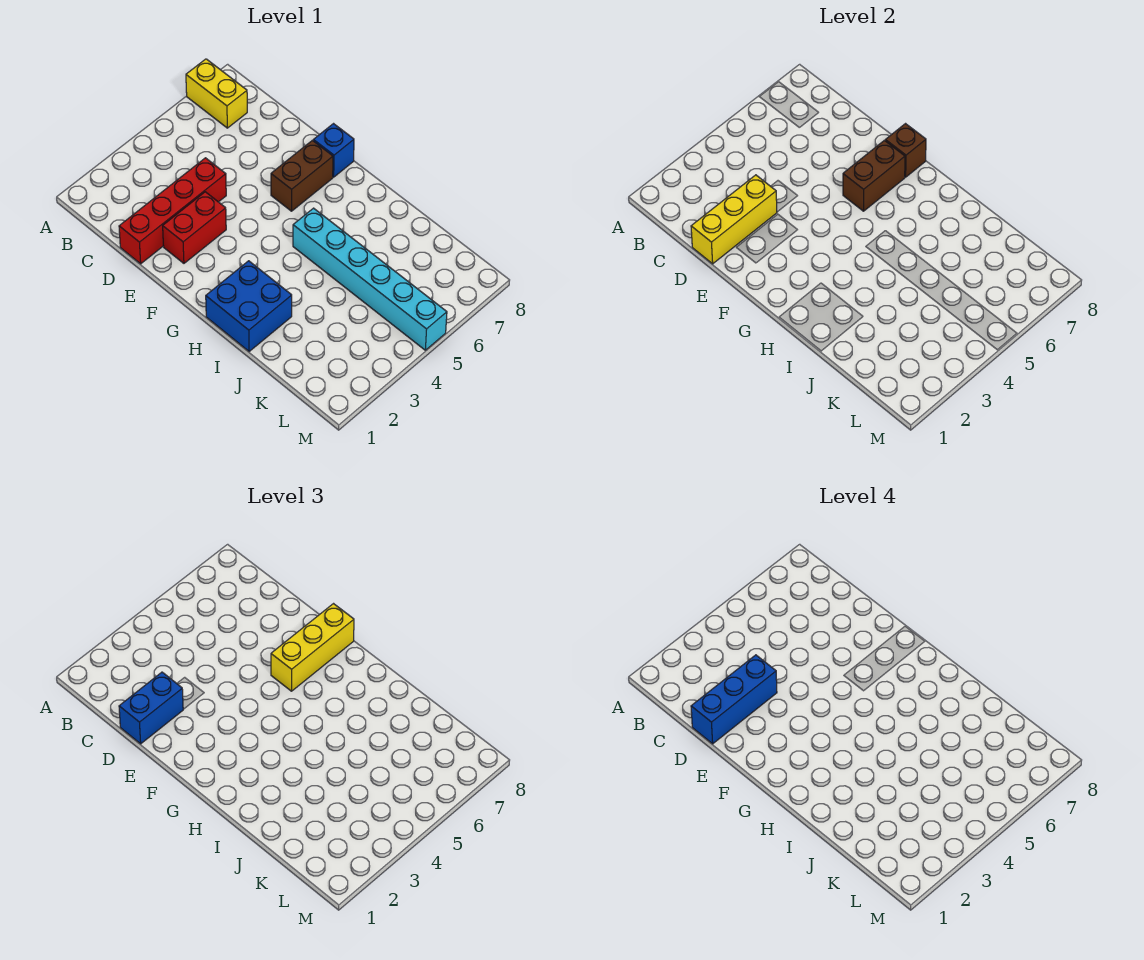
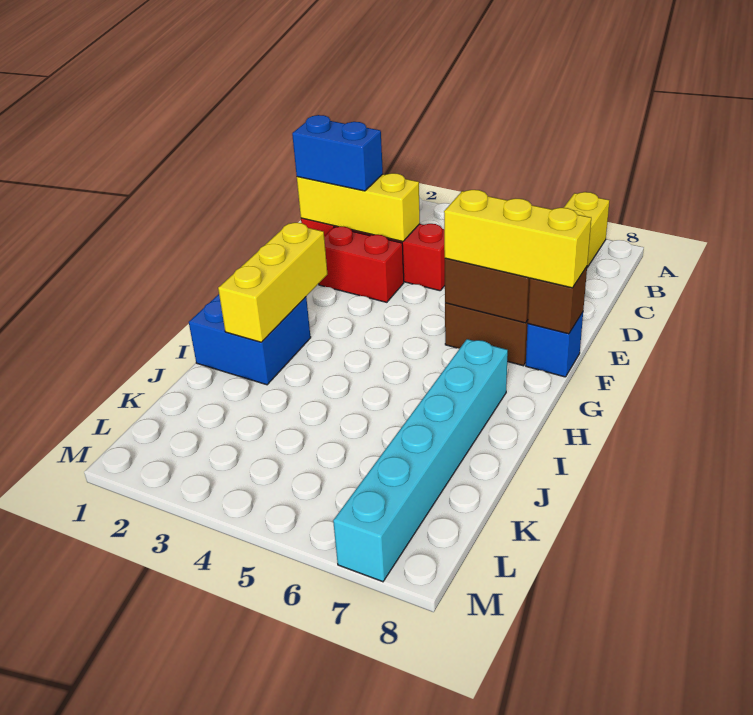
blue 1x3 brick [691,655,777,744] -> none
none -> yellow 1x3 brick [218,223,327,342]
cyan 1x6 brick [293,208,447,350] -> cyan 1x6 brick moved to [333,339,508,582]

